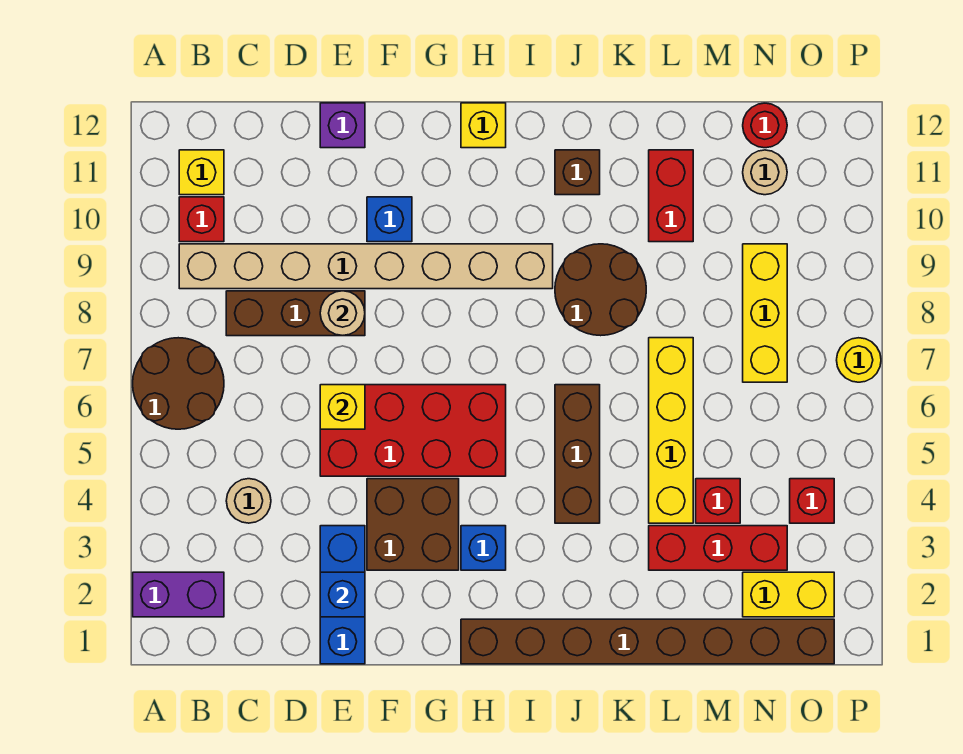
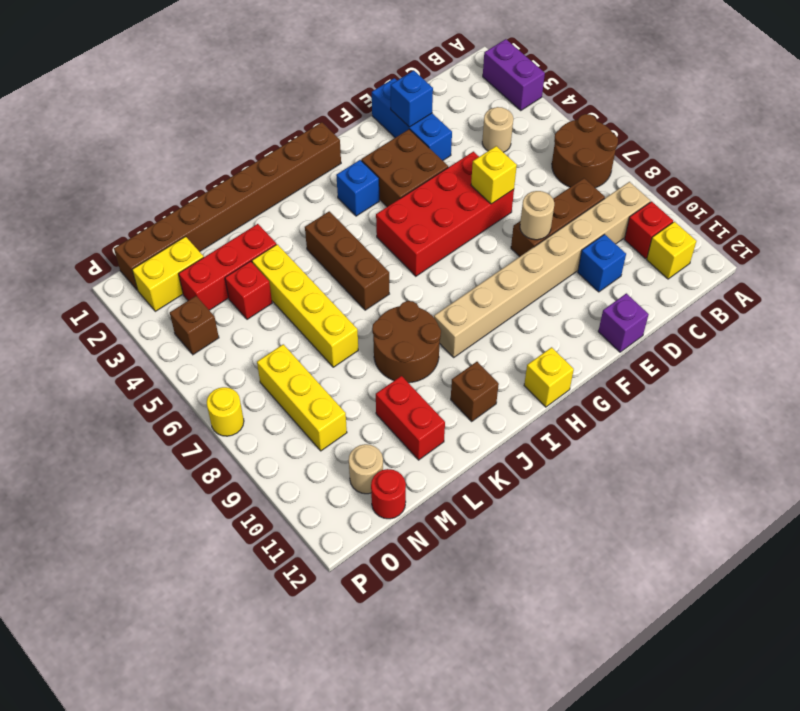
purple 1x2 brick [133,572,224,617] -> purple 1x2 brick turned to [483,39,545,110]
blue 1x1 brick [367,197,412,242] -> blue 1x1 brick moved to [578,234,626,292]
red 1x1 brick [790,479,834,523] -> brown 1x1 brick [170,296,219,355]

